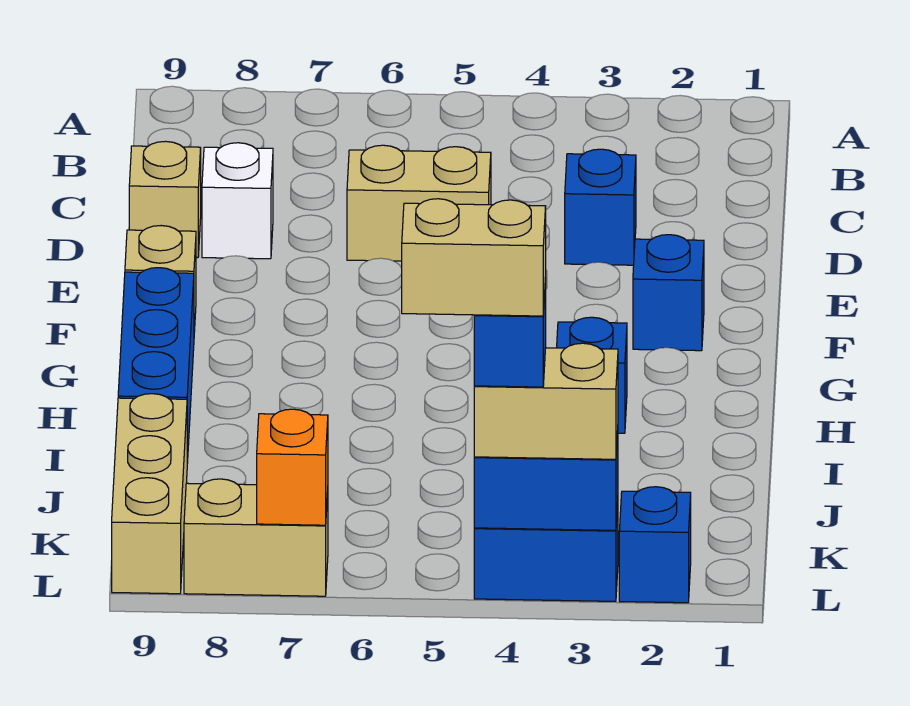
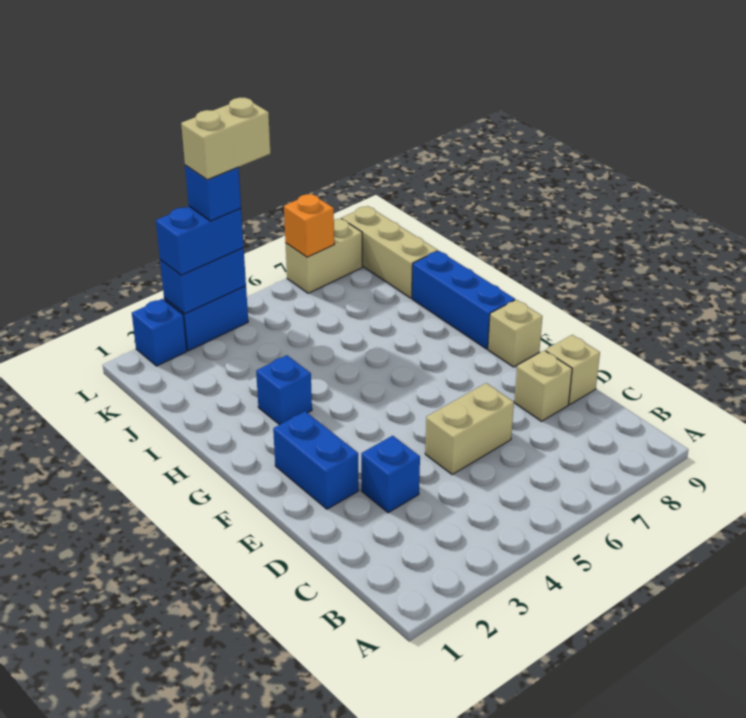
white 1x1 brick [202,143,273,259] -> tan 1x1 brick [514,350,572,421]
blue 1x1 brick [633,235,704,351] -> blue 1x2 brick [273,411,359,509]
tan 1x2 brick [474,343,618,459] -> blue 1x2 brick [156,206,244,275]

